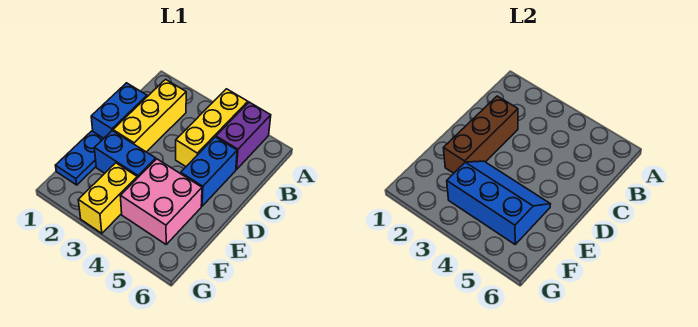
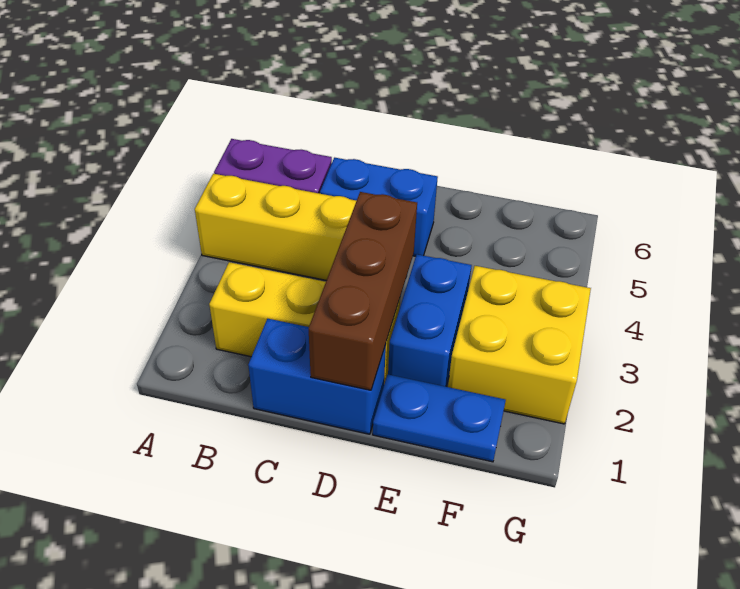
brown 1x3 brick [444,96,518,173] -> brown 1x3 brick turned to [309,192,417,390]
blue 2x3 slope [447,161,550,244] -> none
pink 2x2 brick [121,159,202,244] -> none
yellow 1x2 brick [78,163,137,233] -> yellow 2x2 brick [448,266,591,424]

